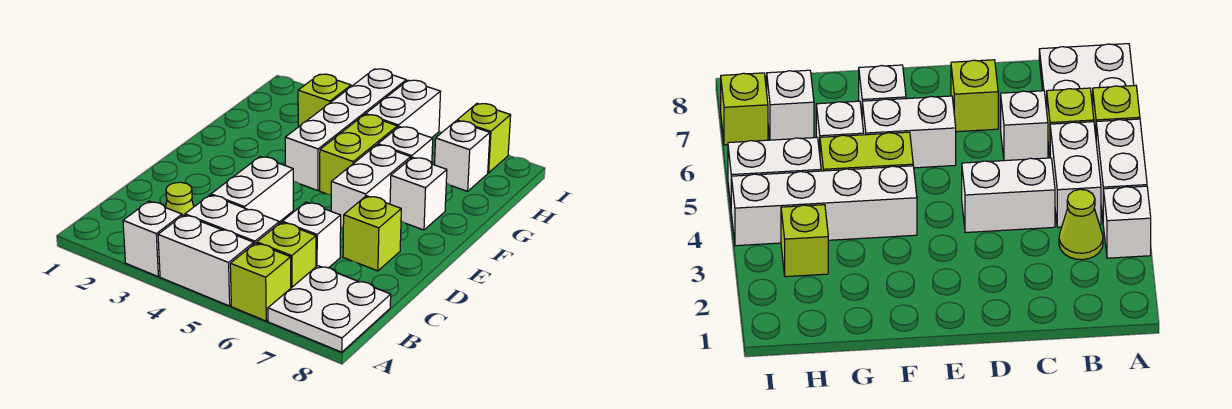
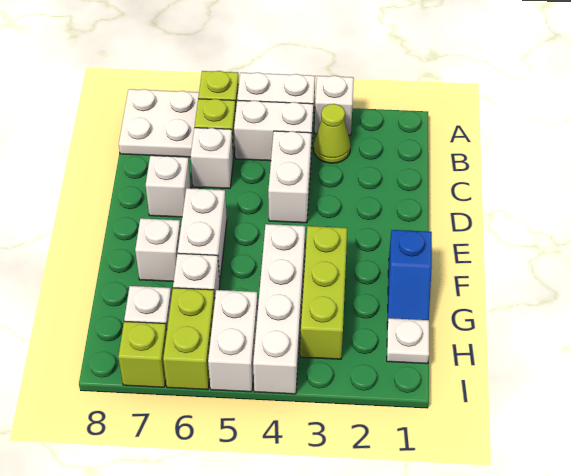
lime 1x1 brick [343,196,401,271] -> white 1x1 brick [146,156,191,217]
none -> blue 1x2 slope [387,230,432,326]
lime 1x2 brick [320,115,398,195] -> lime 1x2 brick moved to [163,288,215,390]
none -> white 1x1 plate [387,318,429,364]
lime 1x1 brick [298,74,351,127] -> lime 1x3 brick [300,226,347,359]

